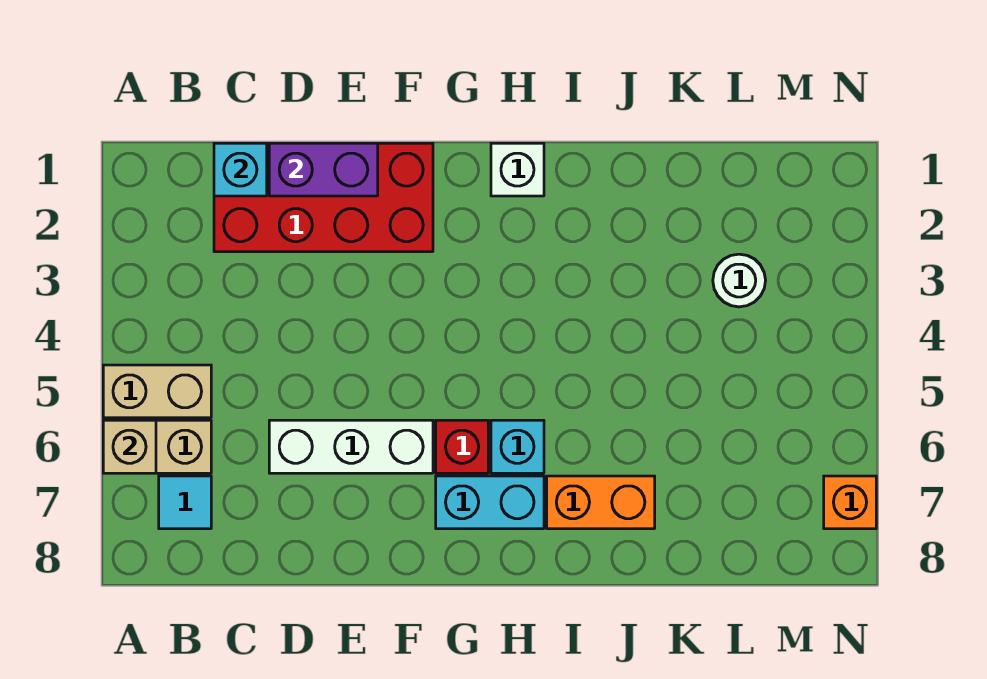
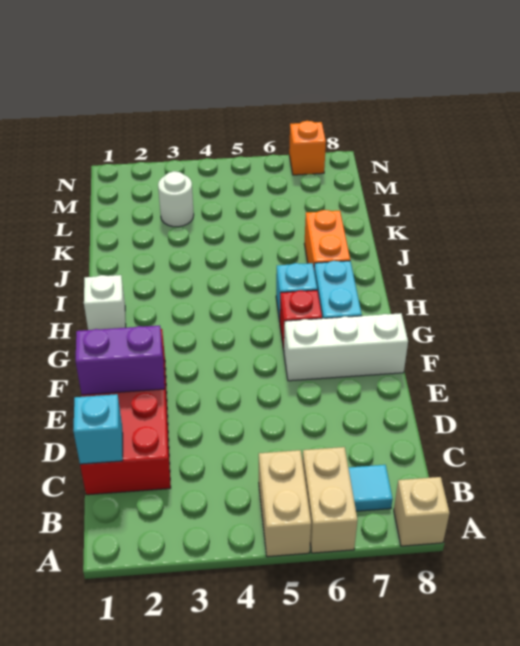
tan 1x1 brick [103,420,156,473] -> tan 1x1 brick moved to [394,477,450,546]
purple 1x2 brick [269,143,378,196] -> purple 1x2 brick turned to [76,326,165,395]
white 1x3 brick [269,420,433,473] -> white 1x3 brick turned to [284,313,408,381]

